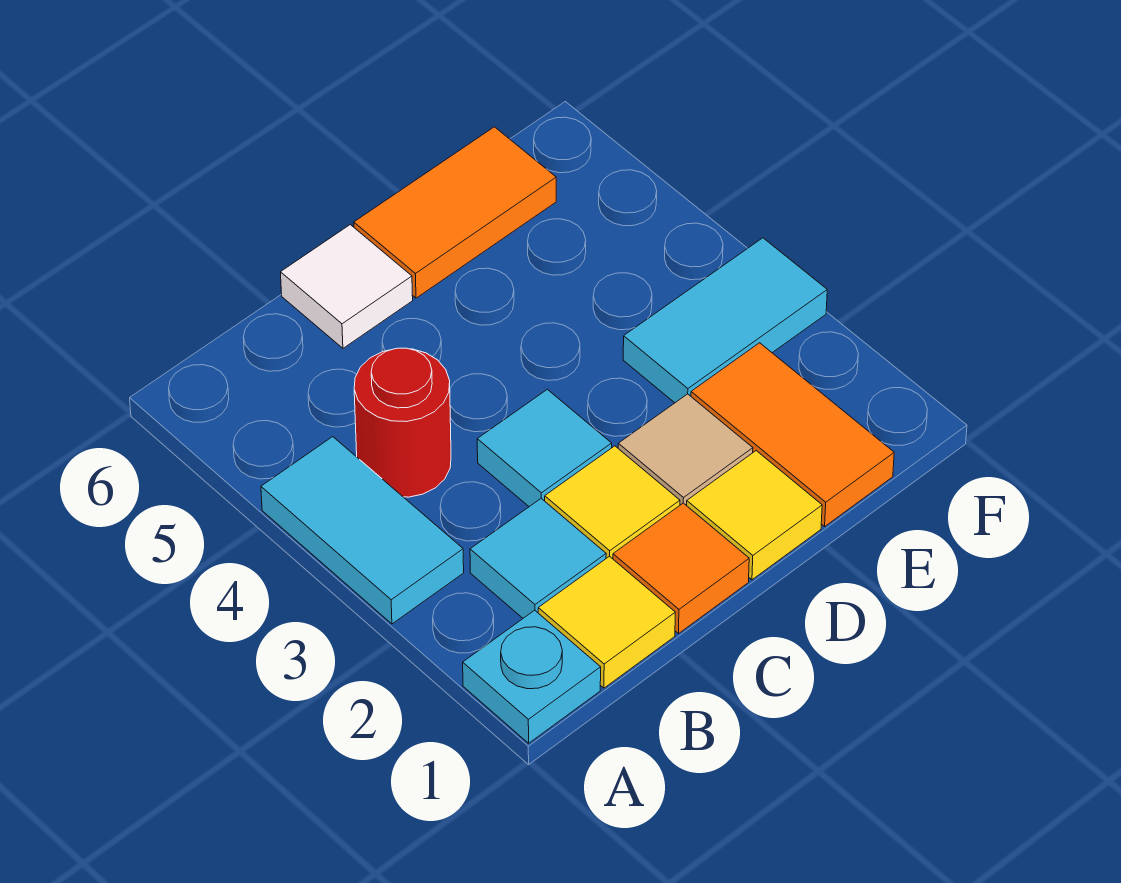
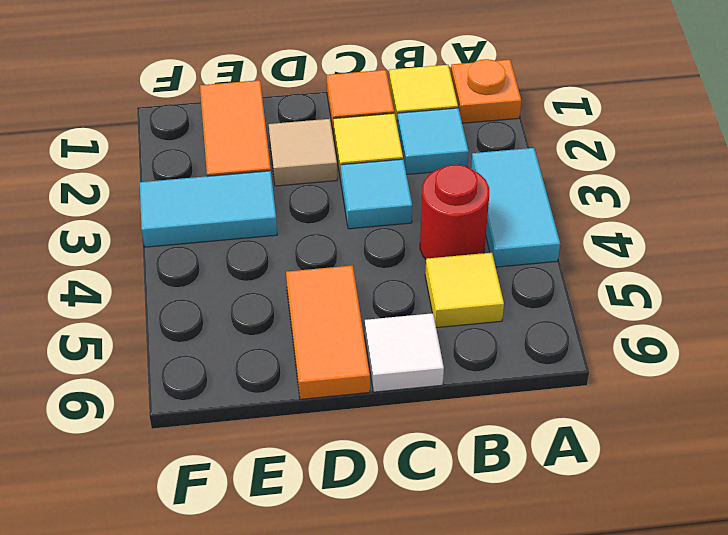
cyan 1x1 plate [463,610,601,743] -> orange 1x1 plate [451,59,521,123]
yellow 1x1 tile [687,451,822,580] -> yellow 1x1 tile moved to [425,253,504,328]
orange 1x2 tile [354,127,556,298] -> orange 1x2 tile turned to [286,265,370,399]

